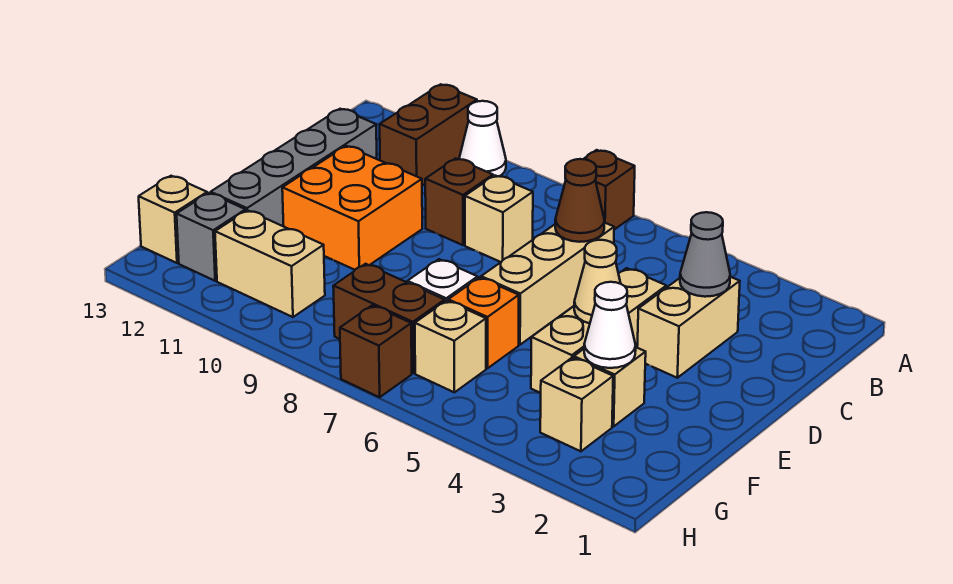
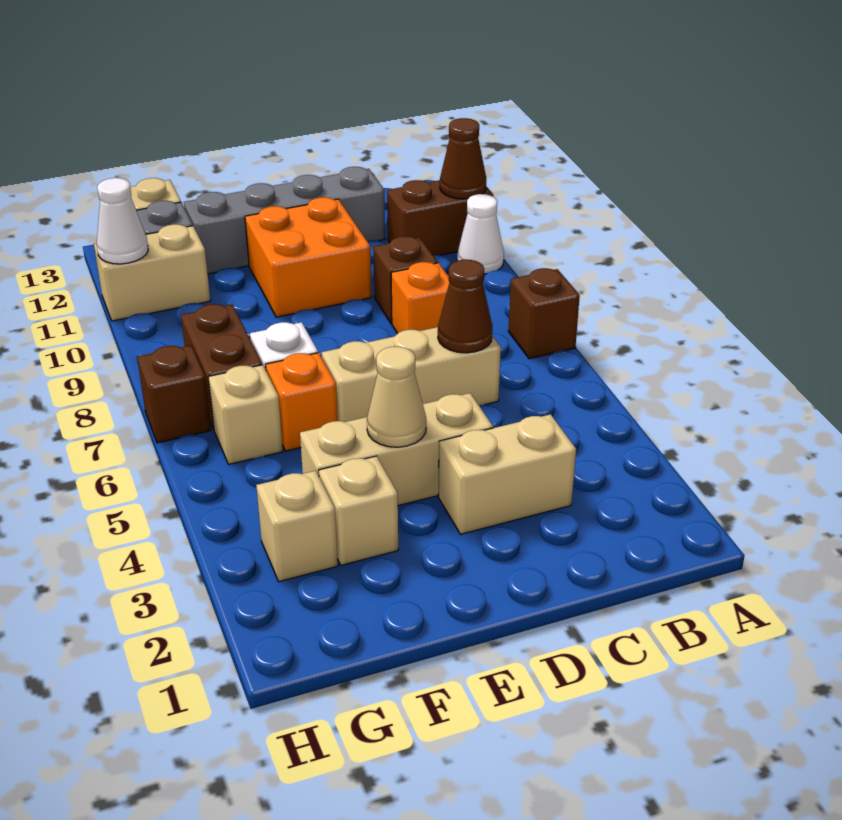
none -> brown 1x1 cone [440,118,486,199]
grey 1x1 cone [680,212,730,297] -> none
tan 1x1 brick [465,176,533,262] -> orange 1x1 brick [391,262,449,334]
white 1x1 cone [584,282,636,368] -> white 1x1 cone moved to [97,178,148,264]
tan 1x2 brick [215,210,325,317] -> tan 1x2 brick turned to [94,224,210,321]

